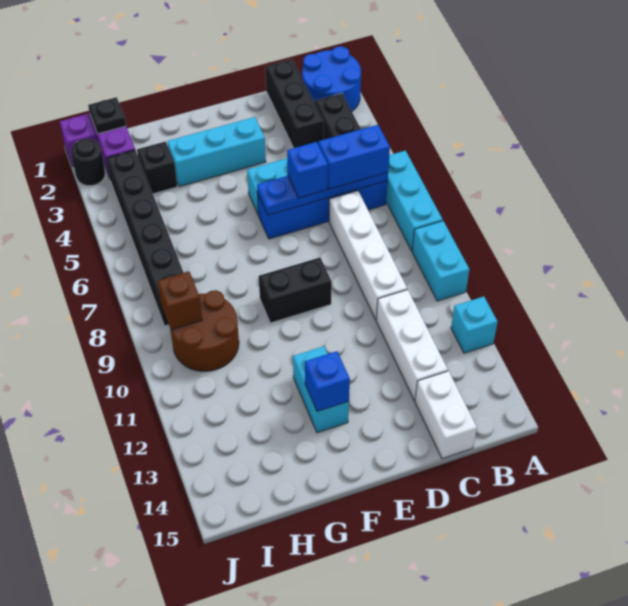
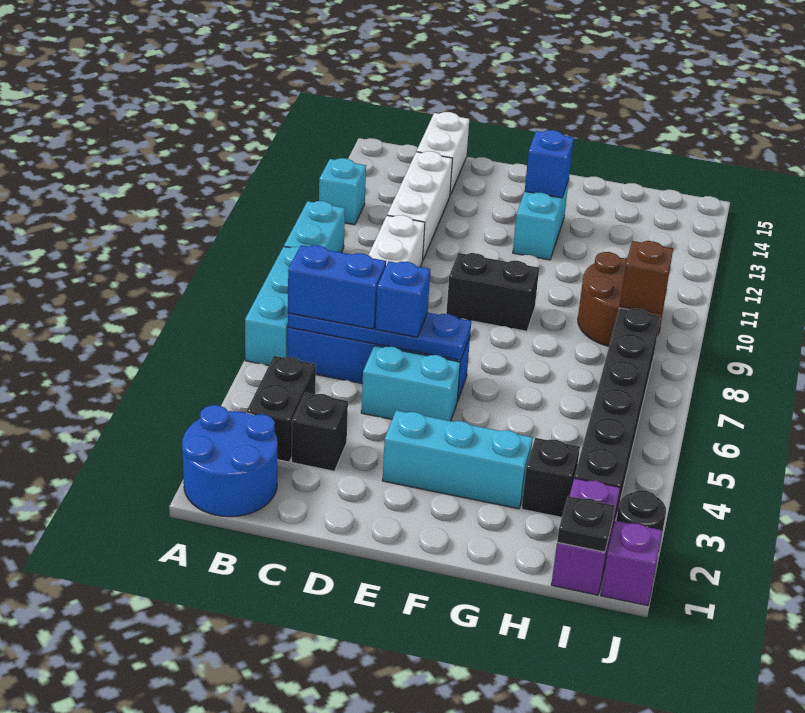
black 1x3 brick [265,59,324,148] -> black 1x1 brick [292,393,348,471]

